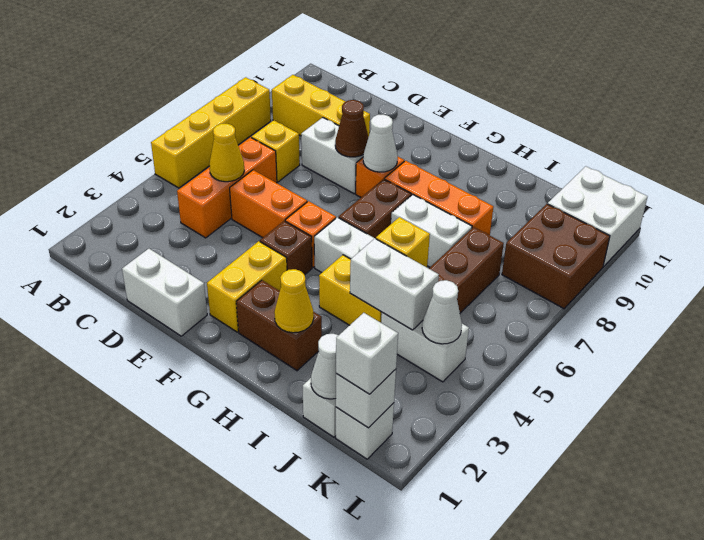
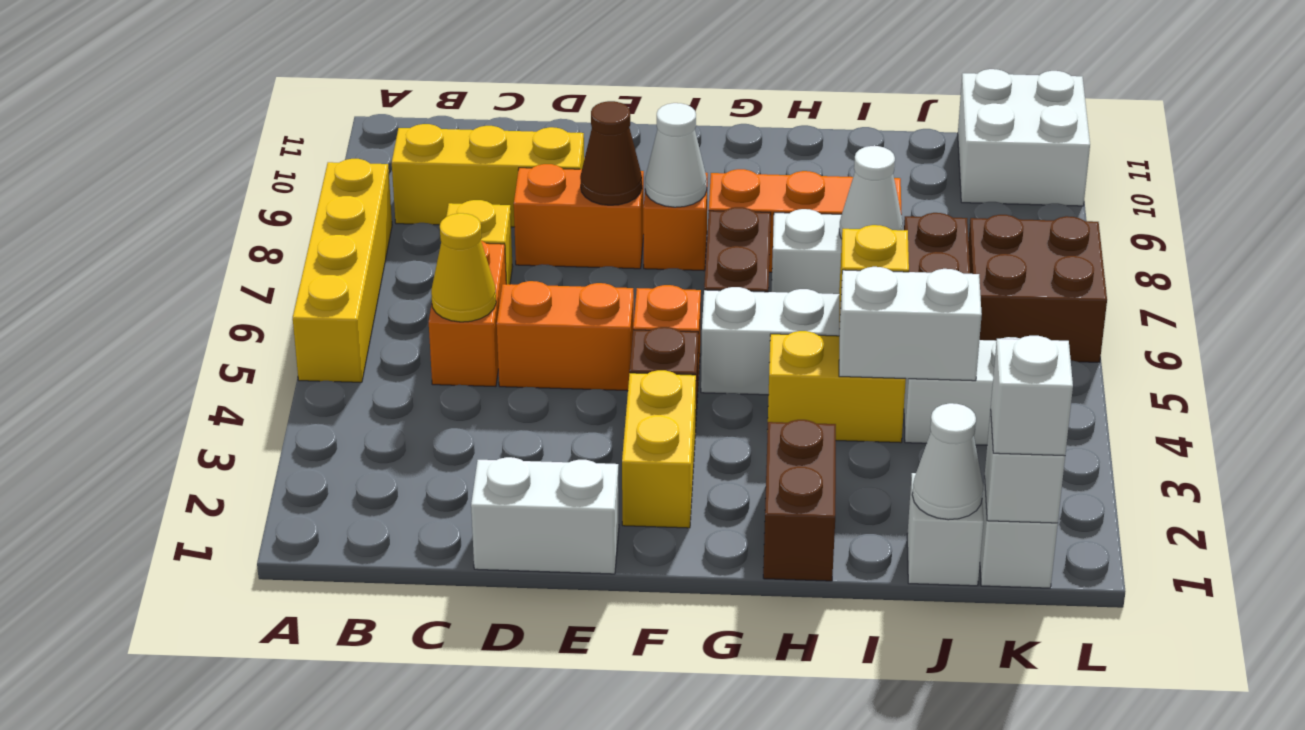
orange 1x3 brick [177,137,277,238] -> orange 1x2 brick [429,241,506,387]
white 1x2 brick [301,118,363,194] -> orange 1x2 brick [514,164,644,269]
brown 1x2 brick [236,280,322,371] -> brown 1x2 brick turned to [763,420,836,581]
yellow 1x1 cone [274,269,314,333] -> none
white 1x1 cone [422,280,462,344] -> white 1x1 cone moved to [839,146,903,239]
brown 2x2 brick [502,204,610,309] -> brown 2x2 brick moved to [968,215,1107,362]

